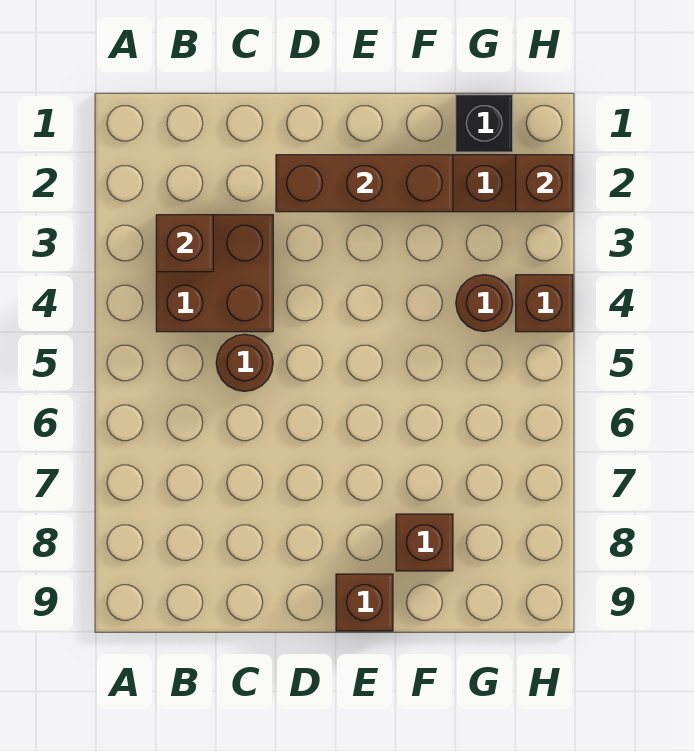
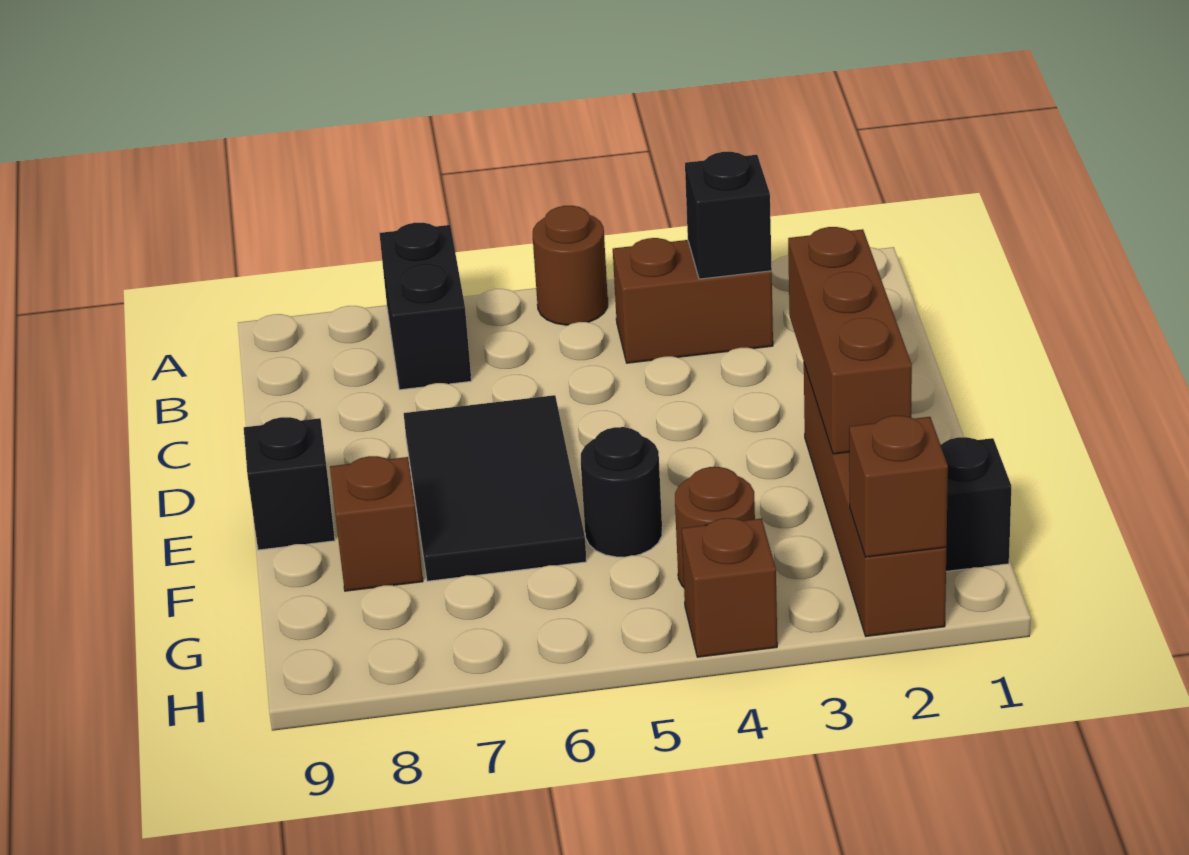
none -> black 1x2 brick [379,223,471,390]
brown 2x2 brick [156,215,273,332] -> brown 1x2 brick [613,238,773,363]
brown 1x1 brick [156,215,213,272] -> black 1x1 brick [685,152,772,279]
brown 1x1 round brick [216,334,273,391] -> brown 1x1 round brick moved to [533,206,608,325]
none -> black 2x3 tile [404,395,587,581]
brown 1x1 brick [336,574,393,631] -> black 1x1 brick [244,417,335,550]
none -> black 1x1 round brick [581,427,662,557]

